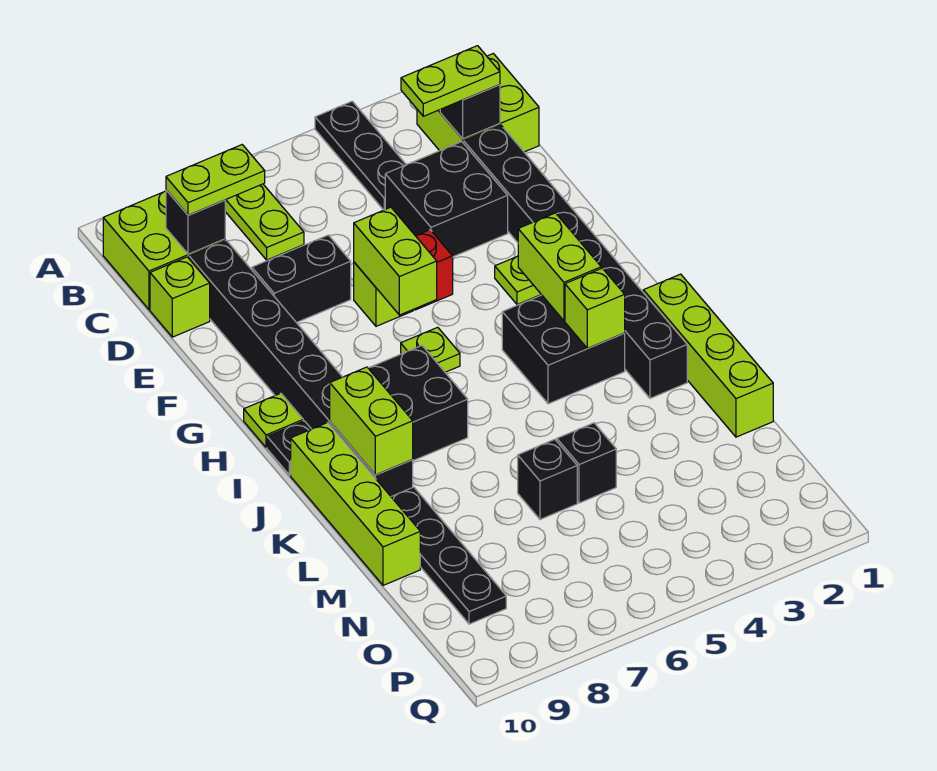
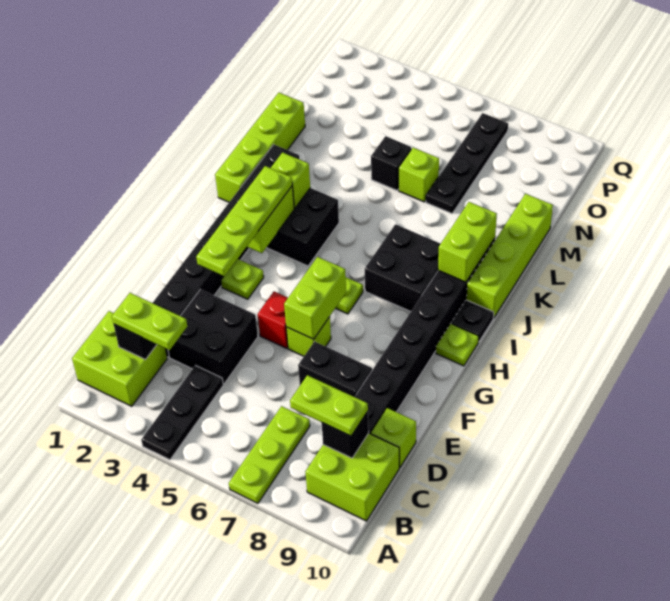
none -> lime 1x4 plate [196,166,292,276]
black 1x4 plate [391,487,506,624] -> black 1x4 plate moved to [426,113,508,213]
black 1x1 brick [518,439,577,519] -> lime 1x1 brick [399,148,439,202]

